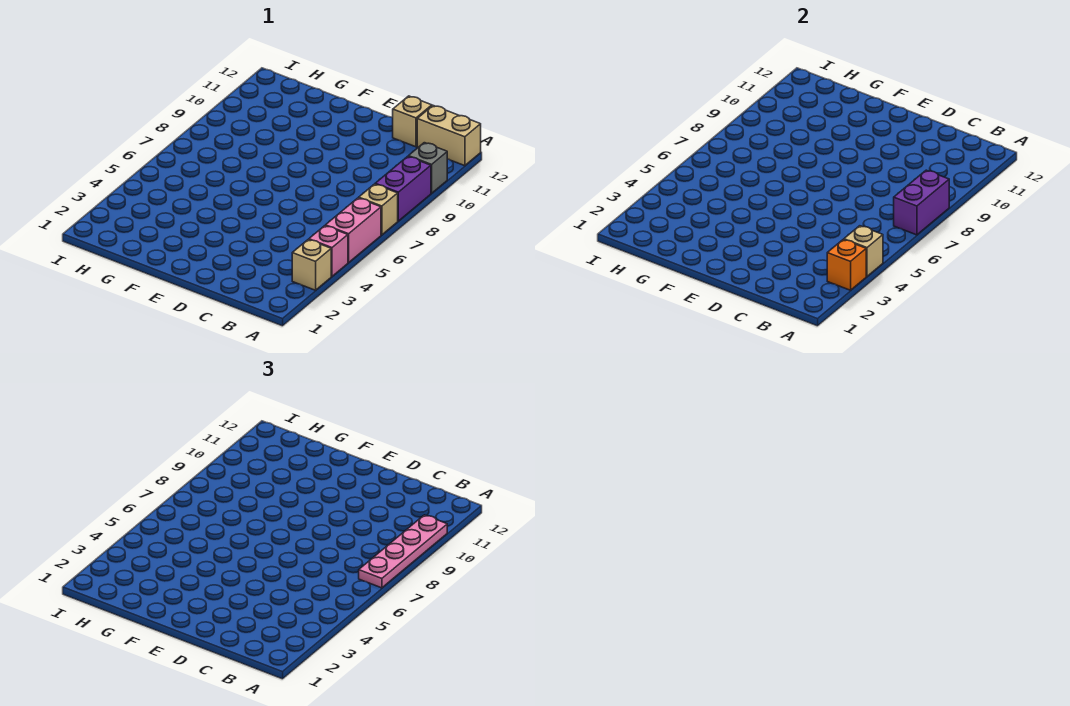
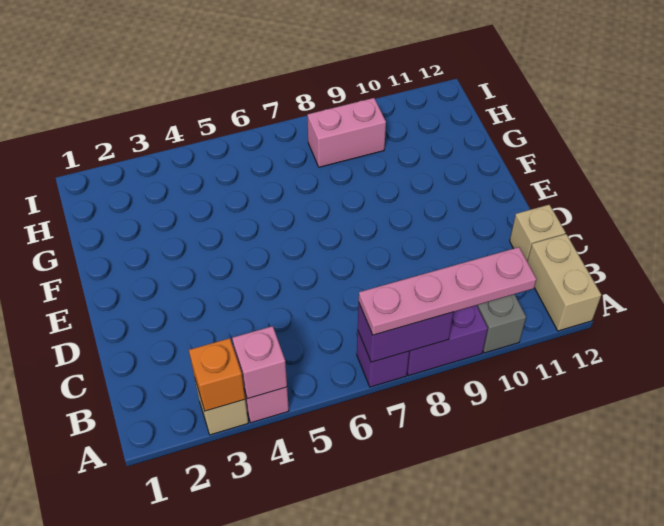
tan 1x1 brick [844,226,883,276] -> pink 1x1 brick [232,326,287,399]
pink 1x2 brick [325,198,381,263] -> pink 1x2 brick moved to [307,98,386,167]
tan 1x1 brick [359,184,398,235] -> purple 1x1 brick [357,332,409,387]

